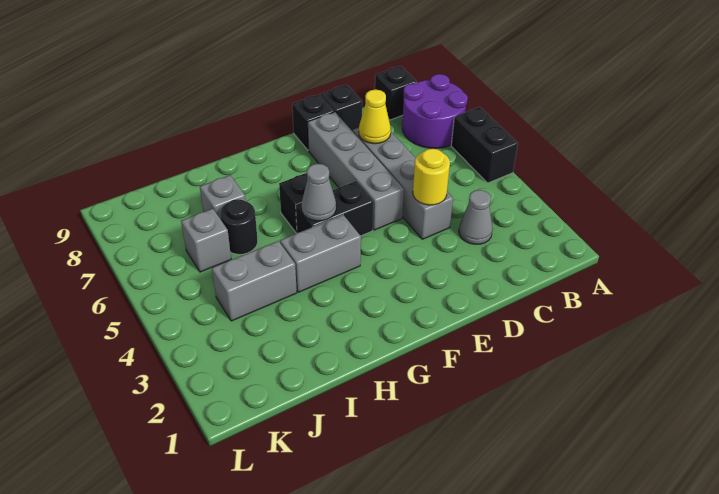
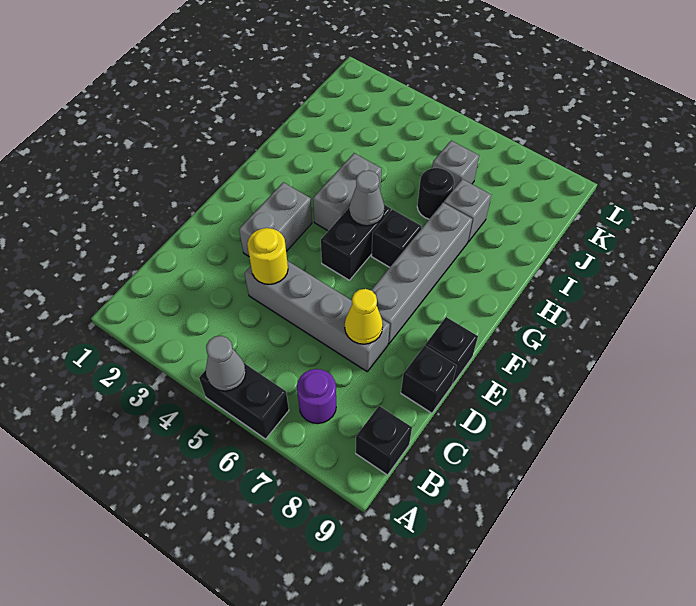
purple 2x2 round brick [402,74,468,148] -> purple 1x1 round brick [297,369,336,424]
grey 1x1 cone [459,190,493,244] -> grey 1x1 cone moved to [206,336,246,391]
grey 1x4 brick [308,112,404,230] -> grey 1x4 brick turned to [371,203,472,344]
grey 1x2 brick [212,241,297,321] -> grey 1x2 brick moved to [239,182,312,256]

